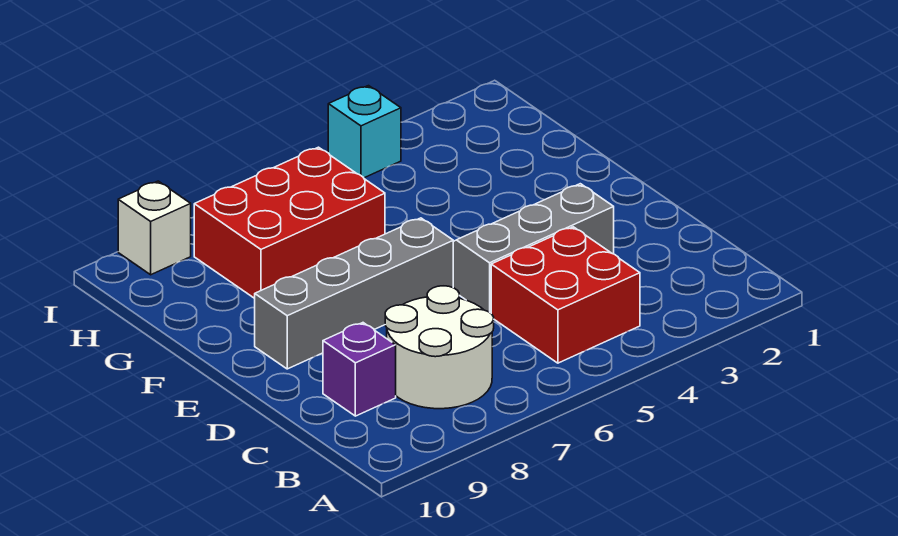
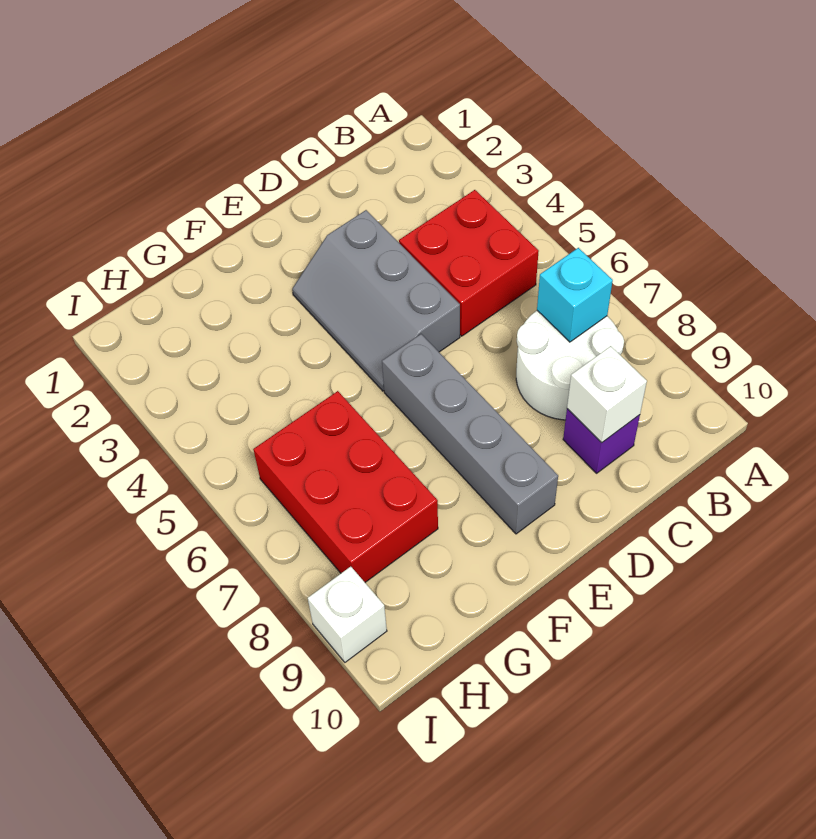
none -> white 1x1 brick [567,346,647,442]
cyan 1x1 brick [328,86,401,178] -> cyan 1x1 brick moved to [537,248,613,342]

